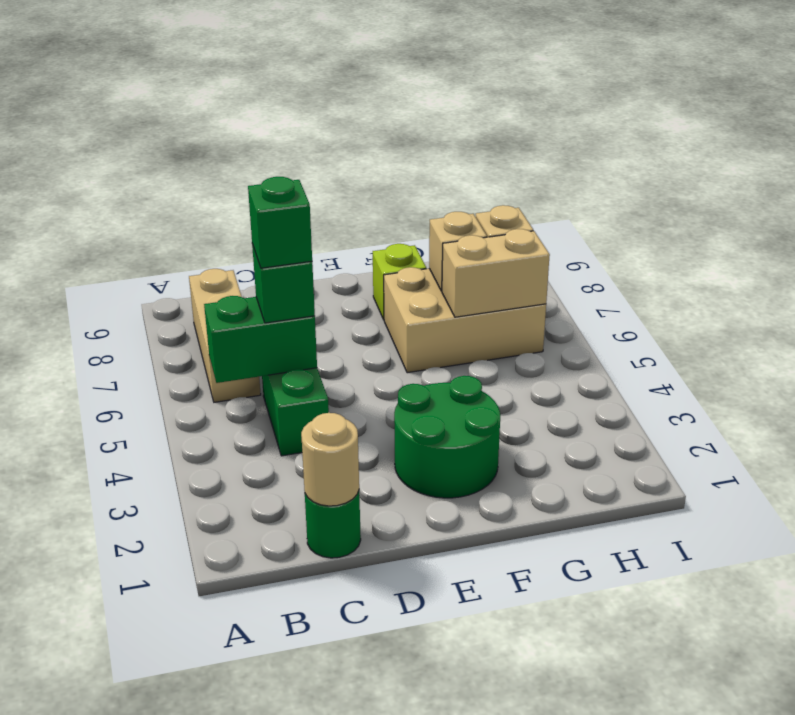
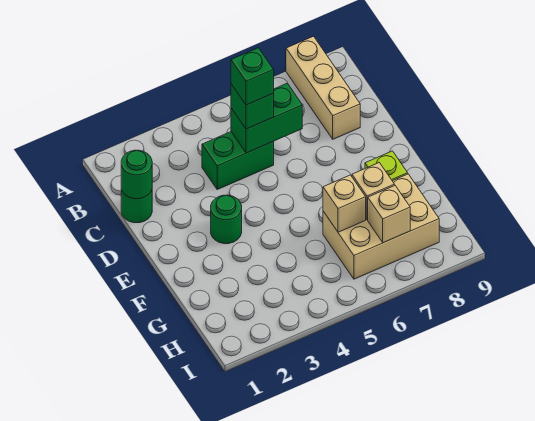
green 1x2 brick [204,296,317,383] -> green 1x2 brick turned to [231,83,302,153]
tan 1x3 brick [189,269,261,402] -> tan 1x3 brick turned to [286,36,360,139]
tan 1x1 round brick [301,413,359,506] -> green 1x1 round brick [121,150,152,199]
green 2x2 round brick [394,376,500,498] -> green 1x1 round brick [211,195,242,244]
tan 2x3 brick [384,267,546,373] -> tan 2x3 brick turned to [323,174,439,279]
tan 1x2 brick [442,229,550,317] -> tan 1x1 brick [323,175,366,232]

